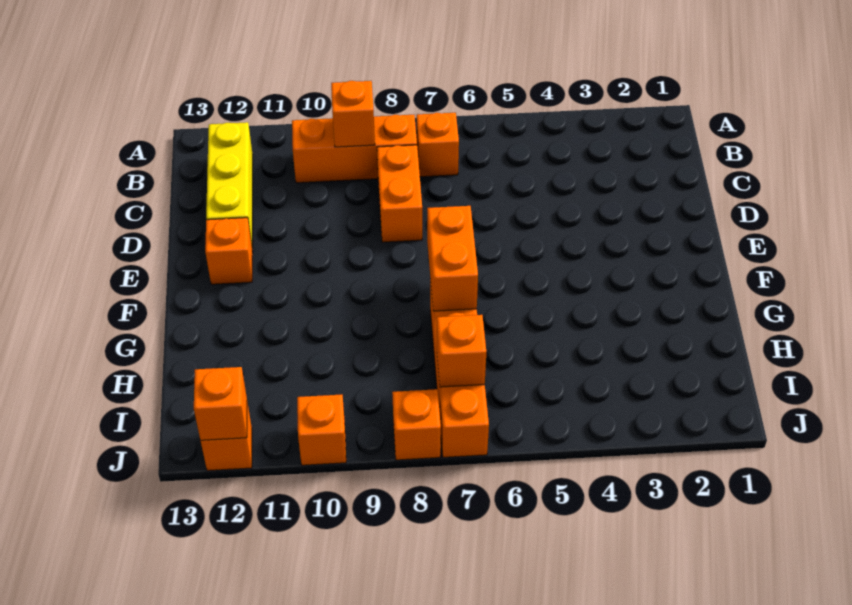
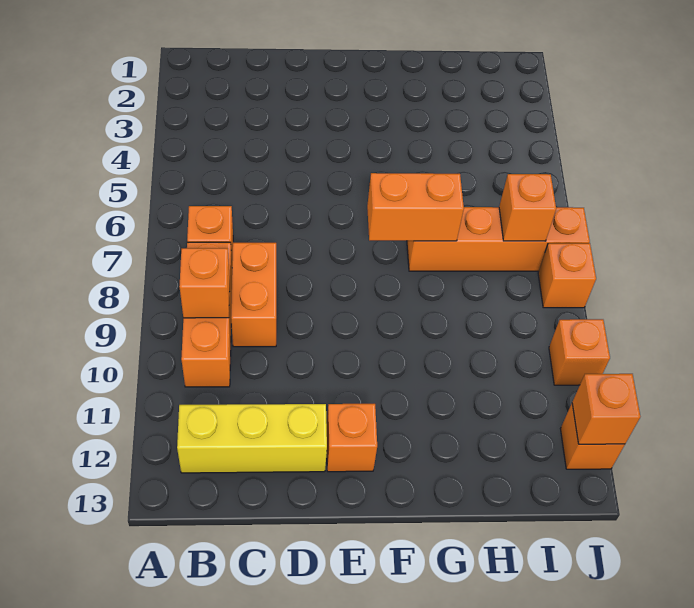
orange 1x2 brick [377,145,422,242] -> orange 1x2 brick turned to [231,243,276,347]

